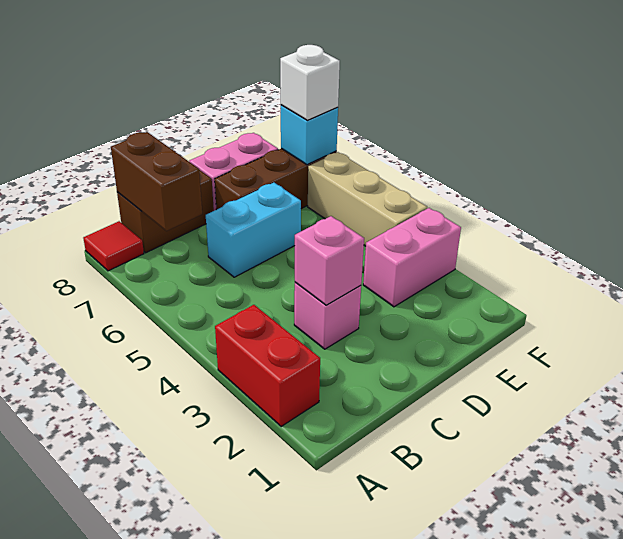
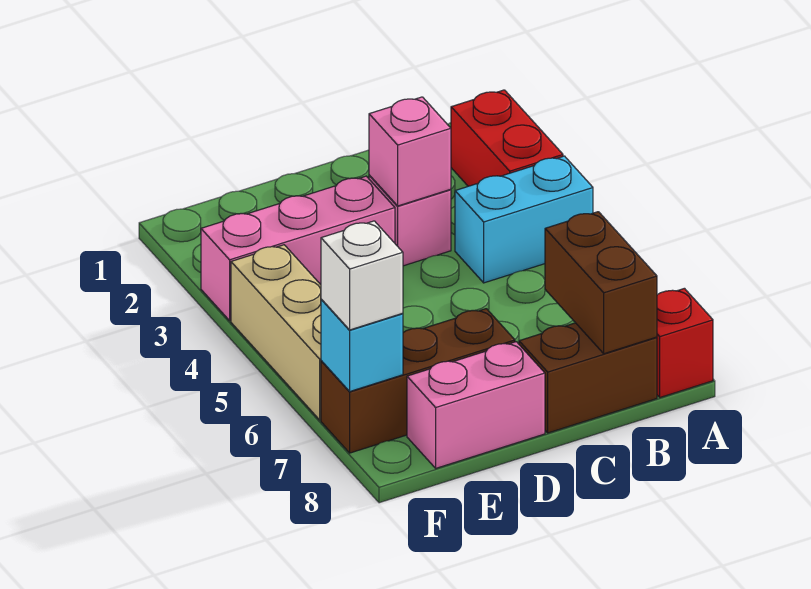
red 1x1 tile [83,221,144,271] -> red 1x1 brick [657,288,713,397]
cyan 1x2 brick [206,183,301,277] -> cyan 1x2 brick moved to [455,156,593,283]
pink 1x2 brick [363,208,461,307] -> pink 1x3 brick [201,176,395,321]

